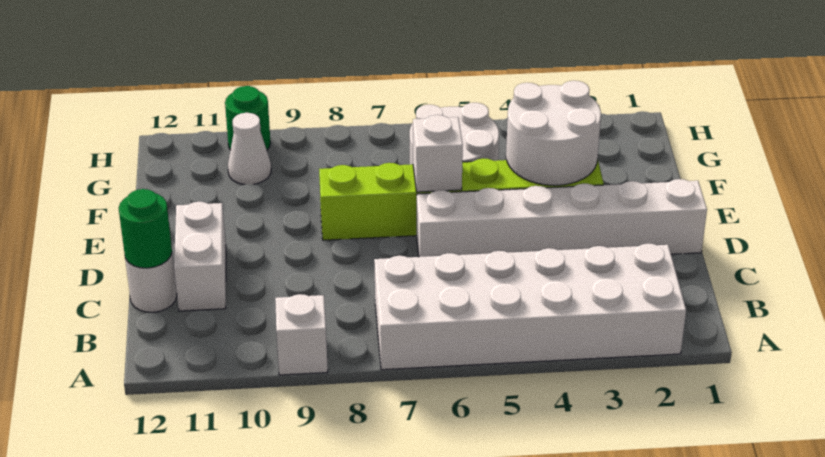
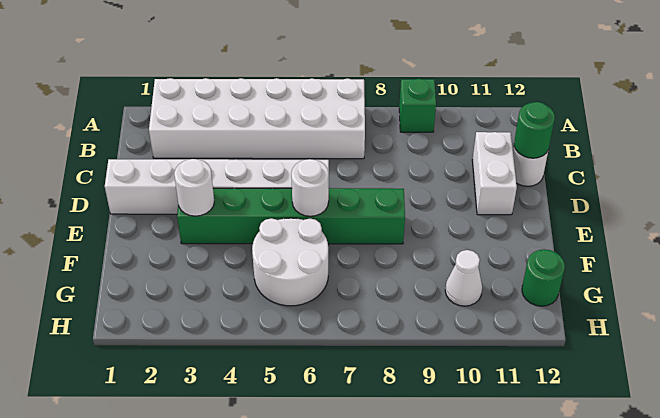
white 1x1 brick [275,294,328,375] -> green 1x1 brick [399,79,436,132]
lime 1x6 brick [319,158,604,240] -> green 1x6 brick [177,188,405,244]
white 2x2 round brick [506,81,601,185] -> white 1x1 round brick [174,159,214,216]
white 1x1 brick [413,115,463,192] -> white 1x1 round brick [291,159,329,216]
green 1x1 round brick [225,86,271,150] -> green 1x1 round brick moved to [522,249,565,306]

